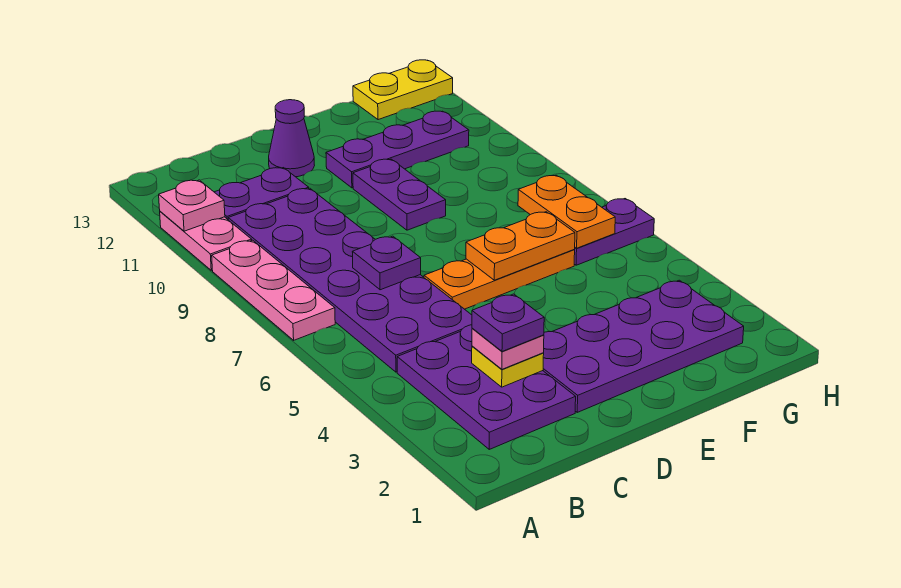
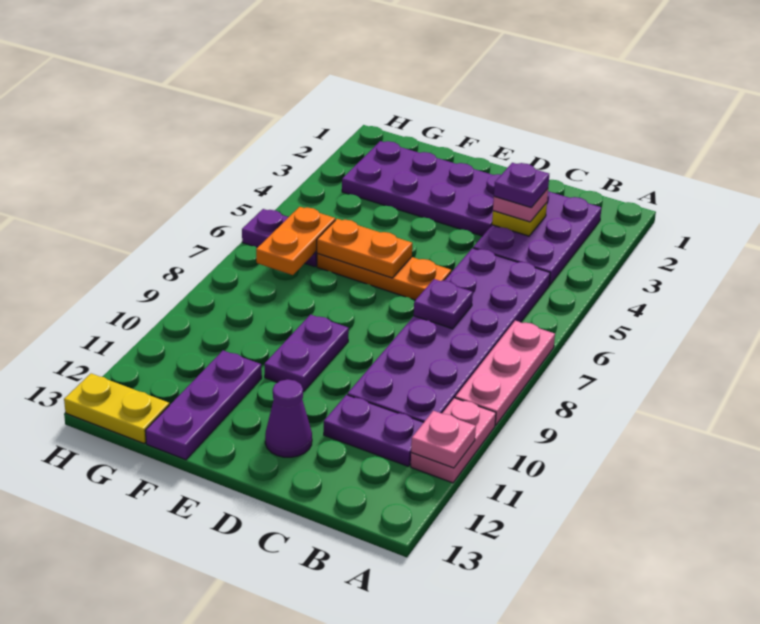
purple 1x3 plate [326,111,469,188] -> purple 1x3 plate turned to [145,350,262,460]

